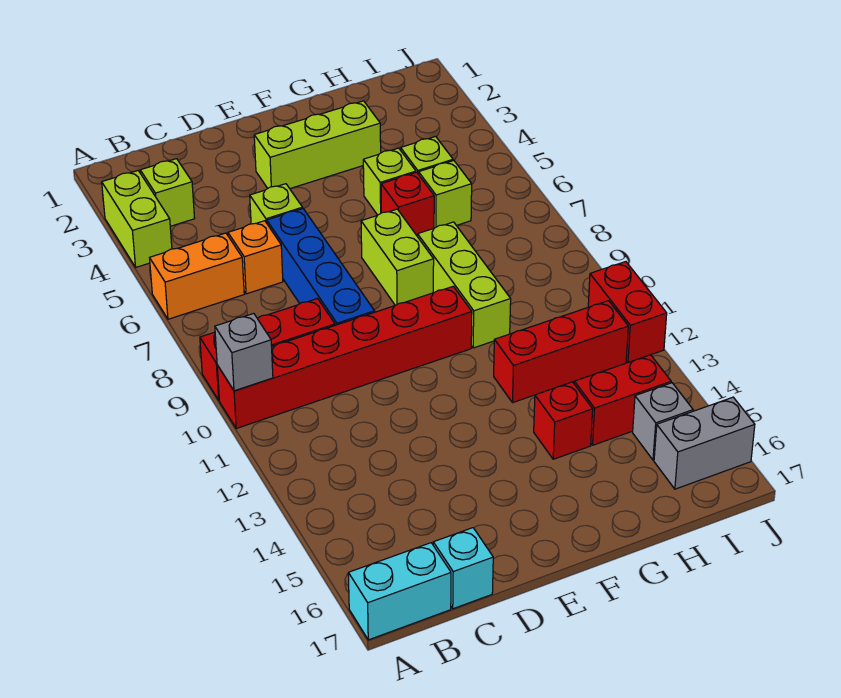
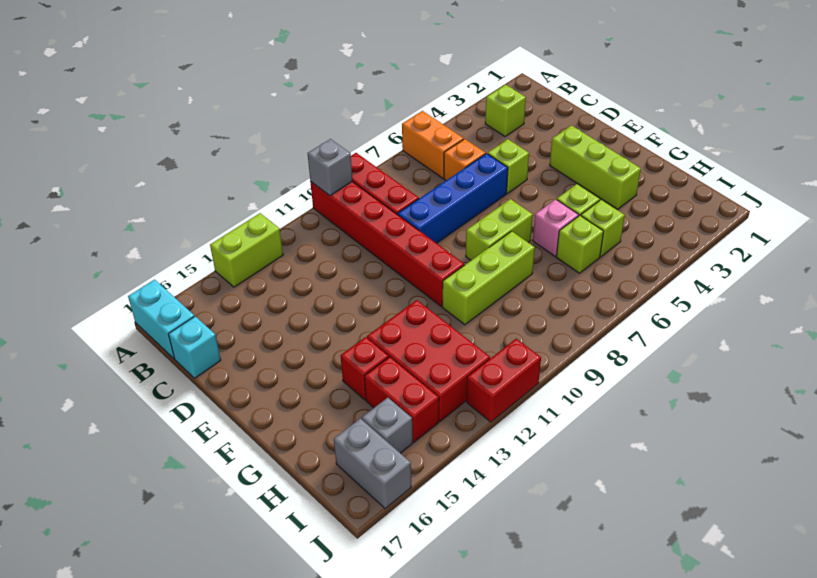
lime 1x2 brick [102,171,172,267] -> lime 1x2 brick moved to [210,213,283,287]
red 1x1 brick [381,172,434,237] -> pink 1x1 brick [533,199,579,256]
red 1x3 brick [494,301,628,403] -> red 2x3 brick [367,300,490,421]

